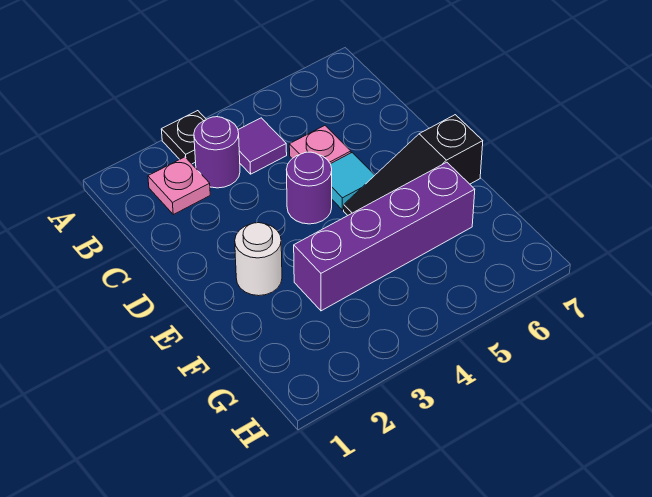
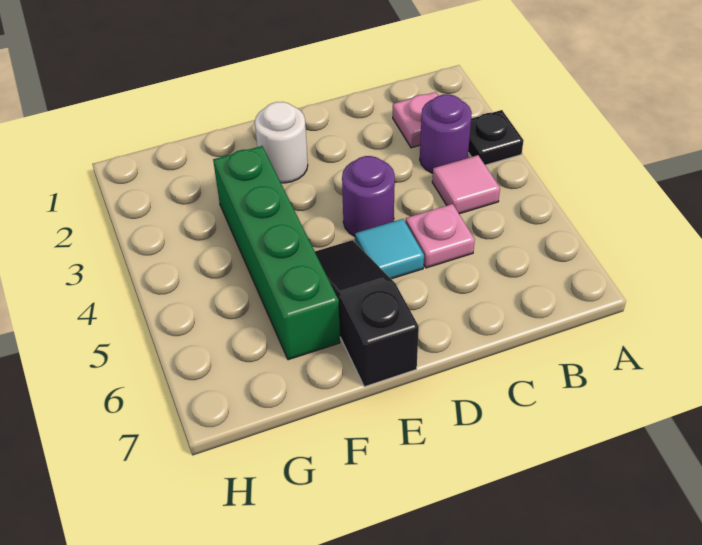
purple 1x1 tile [238,118,287,174] -> pink 1x1 tile [432,155,500,214]
purple 1x4 brick [294,162,475,311] -> green 1x4 brick [213,146,340,360]

